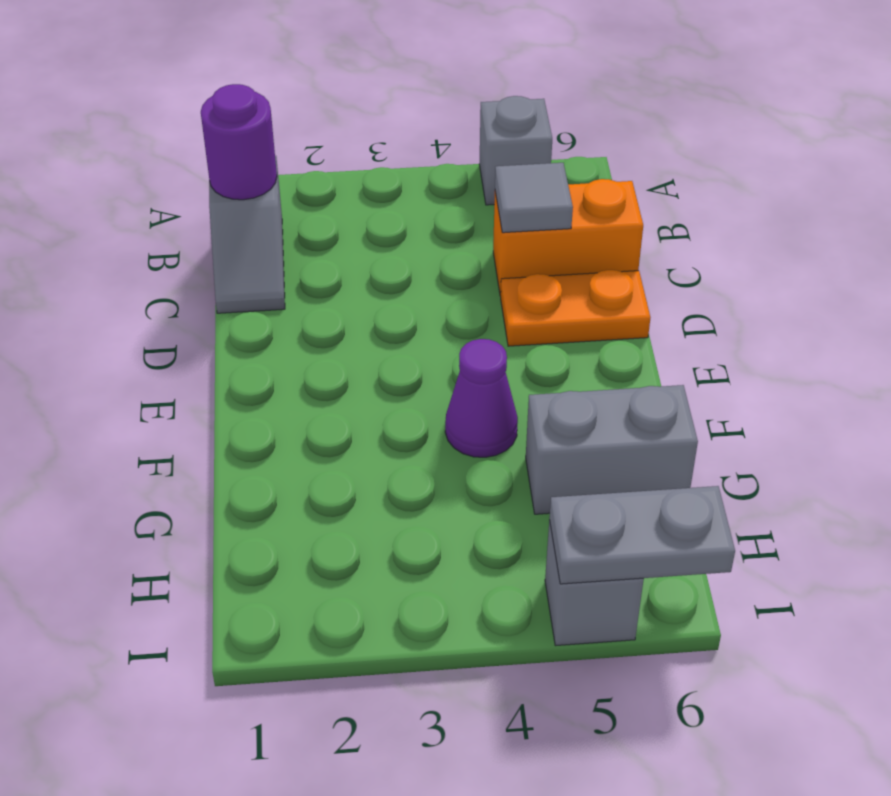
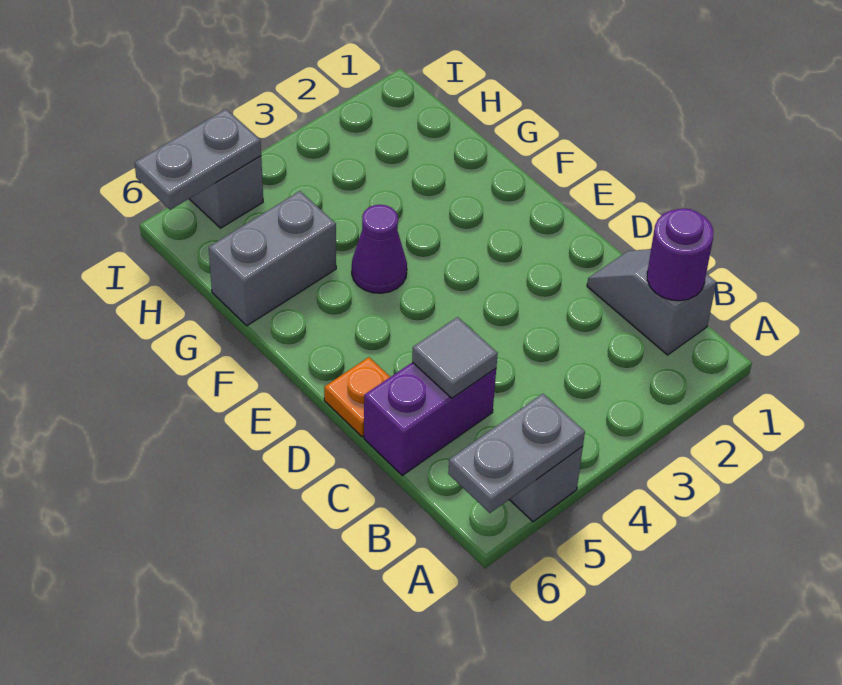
none -> grey 1x2 plate [448,394,585,513]
orange 1x2 brick [493,179,643,296] -> purple 1x2 brick [364,362,496,475]
orange 1x2 plate [501,270,650,346] -> orange 1x1 plate [324,357,390,437]

